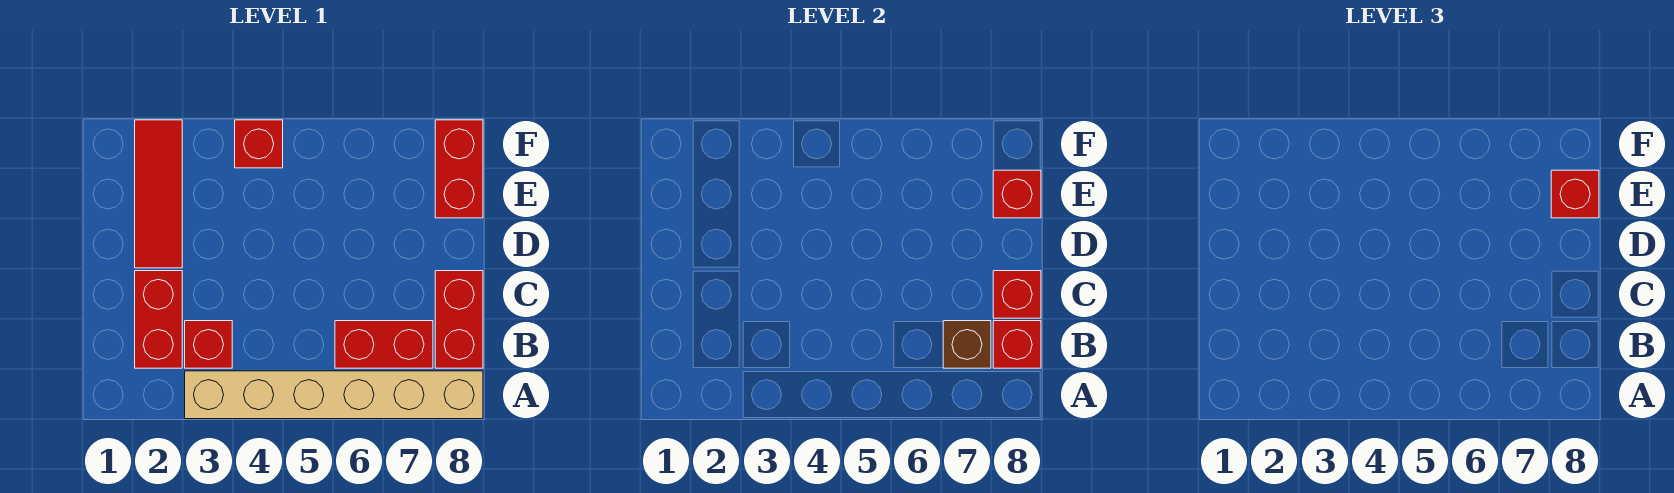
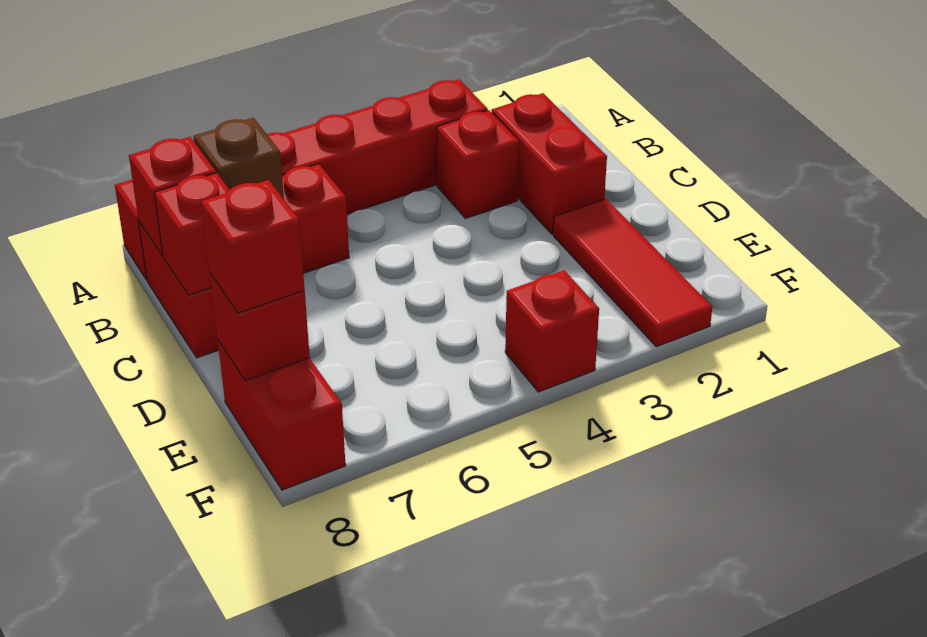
tan 1x6 brick [185,371,483,419] -> red 1x6 brick [115,79,488,280]

